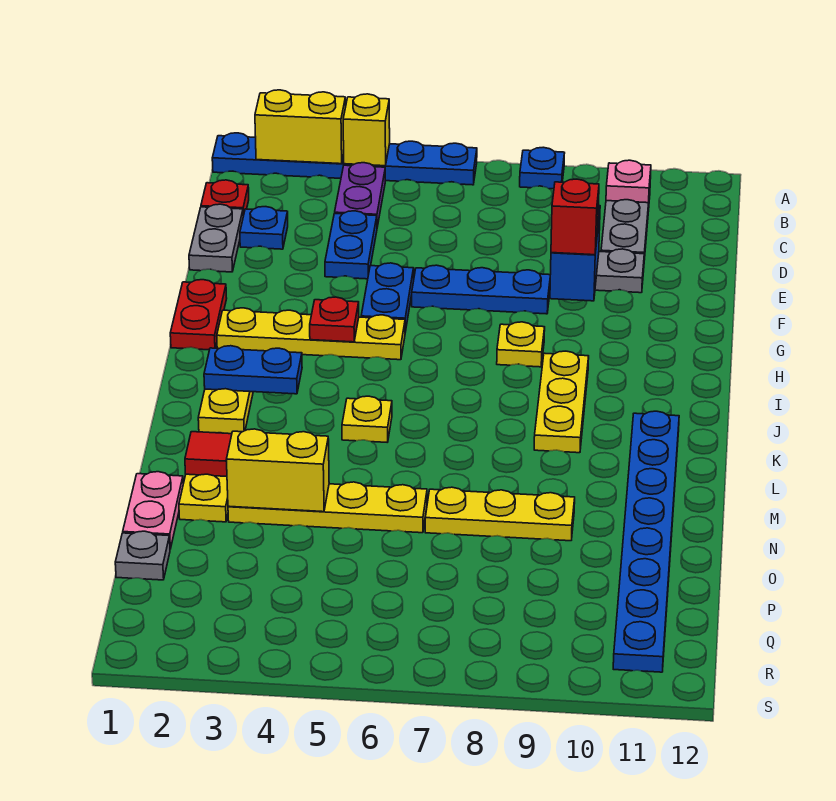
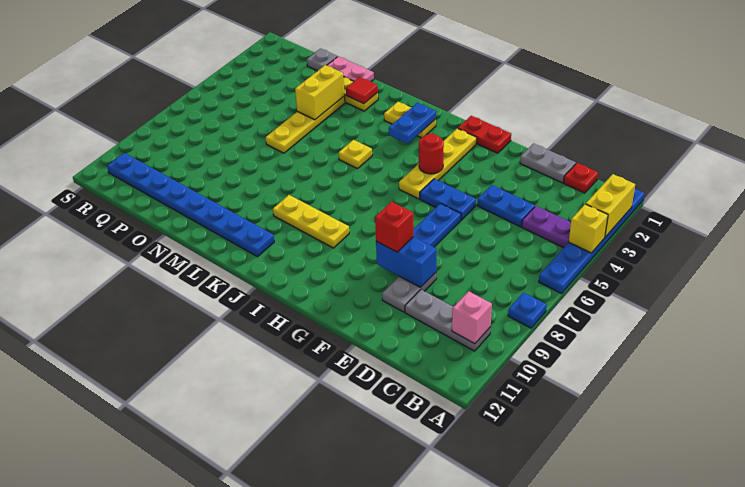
pink 1x1 plate [606,160,651,203] -> pink 1x1 brick [452,291,492,344]
blue 1x1 plate [240,207,288,249] -> none
red 1x1 plate [310,297,359,342] -> red 1x1 round brick [419,133,444,174]
yellow 1x1 plate [497,322,545,367] -> none
yellow 1x3 plate [425,487,575,541] -> none

